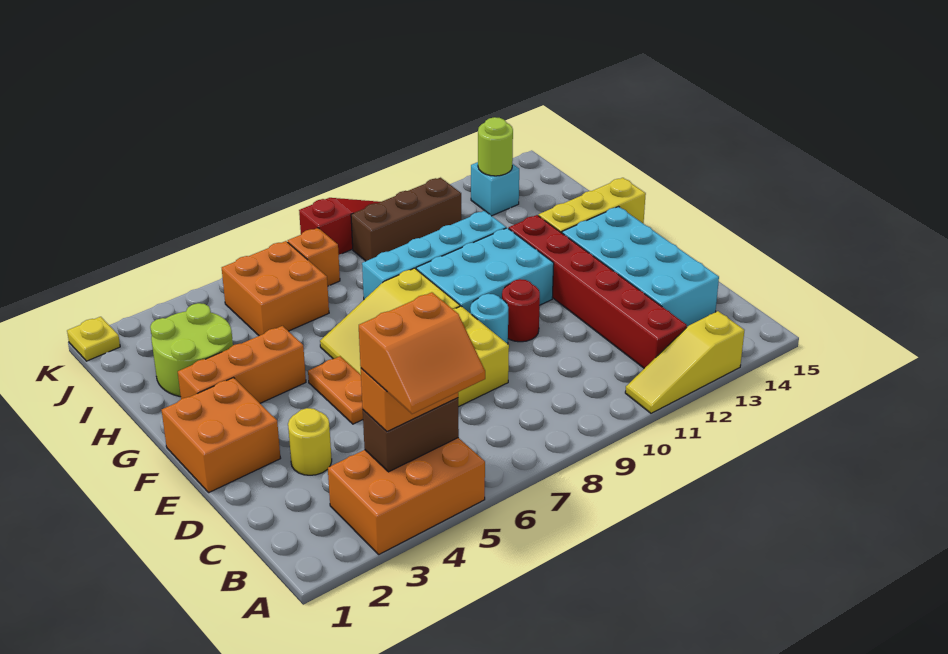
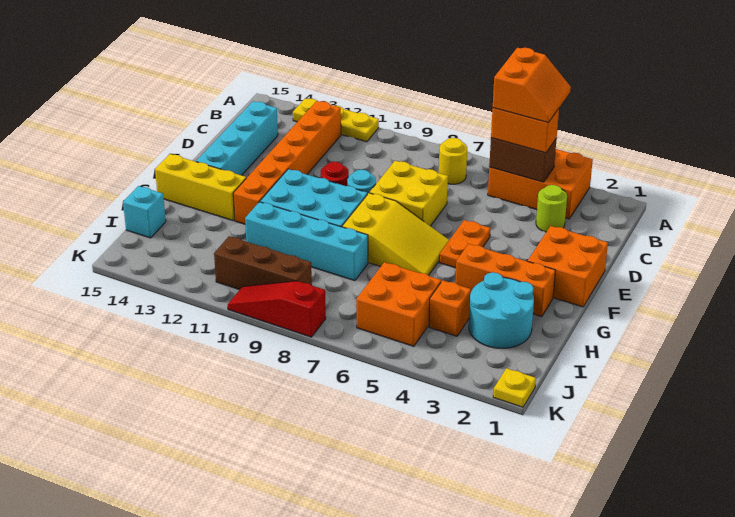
orange 2x2 slope [359,292,485,414] -> orange 2x2 slope turned to [493,48,571,123]
yellow 1x3 slope [625,311,744,413] -> yellow 1x3 plate [293,98,379,142]
red 1x6 brick [509,215,687,368] -> orange 1x6 brick [233,101,341,224]
cyan 2x4 brick [562,207,719,327] -> cyan 1x4 brick [196,101,278,175]
yellow 1x1 round brick [288,408,332,475] -> yellow 1x1 round brick moved to [439,138,467,184]
lime 2x2 round brick [150,303,233,397] -> cyan 2x2 round brick [469,272,534,349]
orange 1x1 brick [288,228,340,286] -> orange 1x1 brick moved to [429,280,471,336]
cyan 1x1 brick [471,162,519,216] -> cyan 1x1 brick moved to [123,186,166,238]
lime 1x1 round brick [478,117,513,176] -> lime 1x1 round brick moved to [536,185,567,232]

